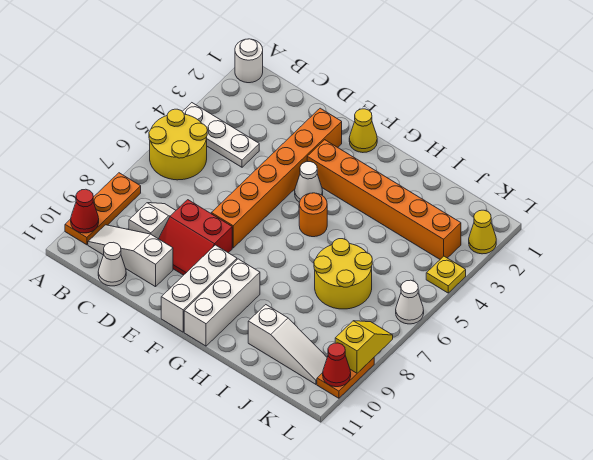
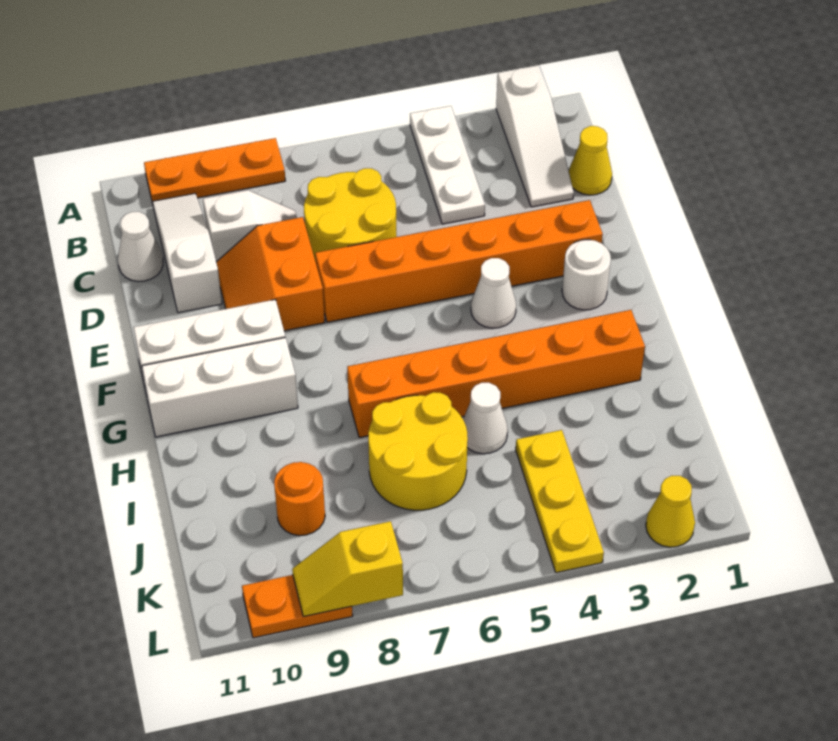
white 1x1 round brick [235,39,263,83] -> white 1x1 round brick moved to [562,240,611,310]
yellow 2x2 round brick [149,109,207,180] -> yellow 2x2 round brick moved to [304,168,397,262]
red 1x1 cone [71,189,99,233] -> none
red 2x2 slope [159,200,232,275] -> orange 2x2 slope [216,217,325,331]
yellow 1x1 cone [349,109,377,153] -> yellow 1x1 cone moved to [569,126,612,195]
orange 1x6 brick [307,140,461,259] -> orange 1x6 brick turned to [347,310,645,438]
orange 1x1 round brick [299,193,327,237] -> orange 1x1 round brick moved to [274,462,325,536]
white 1x3 slope [248,305,327,384] -> white 1x3 slope moved to [496,65,574,207]
yellow 1x1 plate [426,256,466,293] -> yellow 1x3 plate [516,430,604,573]
white 1x1 cone [396,280,424,324] -> white 1x1 cone moved to [463,383,508,454]
yellow 1x2 slope [335,321,393,373] -> yellow 1x2 slope turned to [292,521,403,616]
red 1x1 cone [323,343,351,387] -> none

